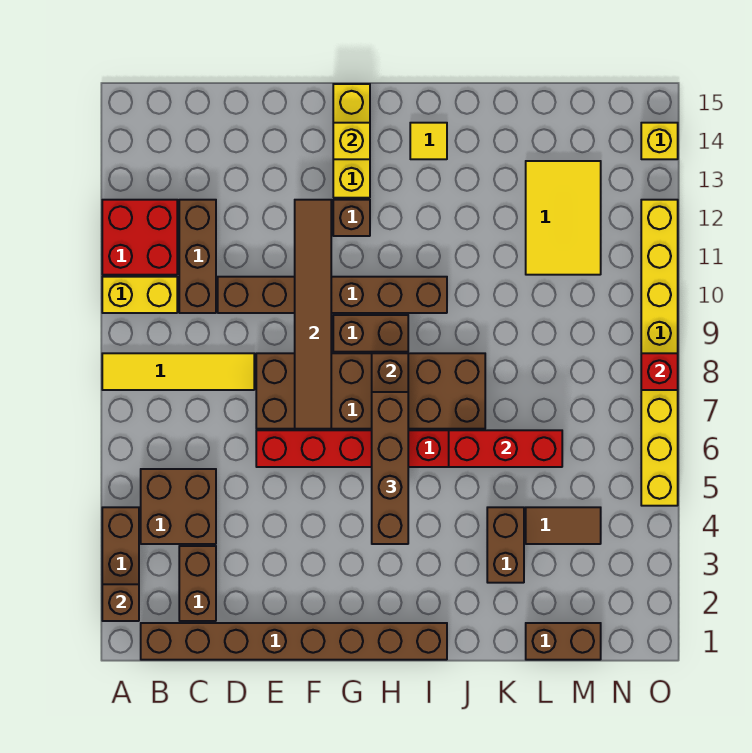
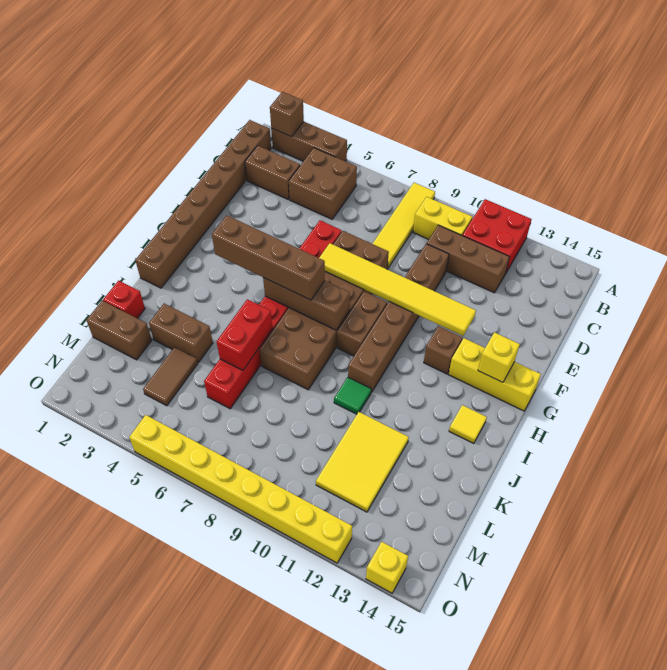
yellow 1x2 brick [102,277,177,313] -> yellow 1x2 brick turned to [413,197,472,240]
brown 1x6 tile [295,200,331,429] -> yellow 1x6 tile [319,243,476,336]
red 1x3 brick [449,430,562,467] -> red 1x2 brick [217,299,272,370]
none -> green 1x1 tile [334,377,371,414]
brown 1x2 brick [526,623,601,660] -> brown 1x2 brick turned to [87,301,152,360]
yellow 2x3 tile [526,161,601,275] -> yellow 2x3 tile turned to [316,412,409,512]
red 1x1 brick [641,353,678,390] -> red 1x1 brick moved to [103,281,145,319]

